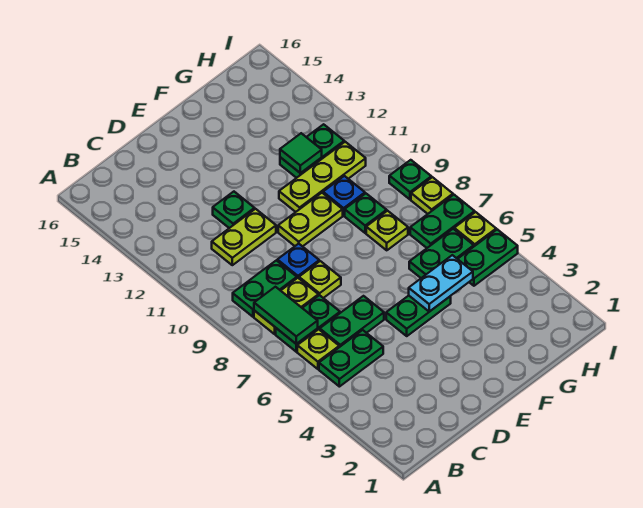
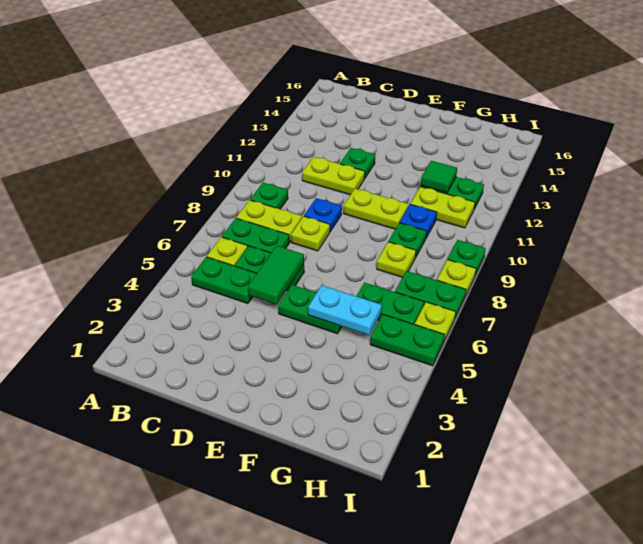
green 1x2 tile [254,287,318,344] -> green 1x2 tile moved to [248,246,304,304]
green 1x2 plate [233,260,297,317] -> green 1x1 plate [250,183,288,209]
lime 1x3 plate [279,142,366,212] -> lime 1x2 plate [410,187,475,228]

